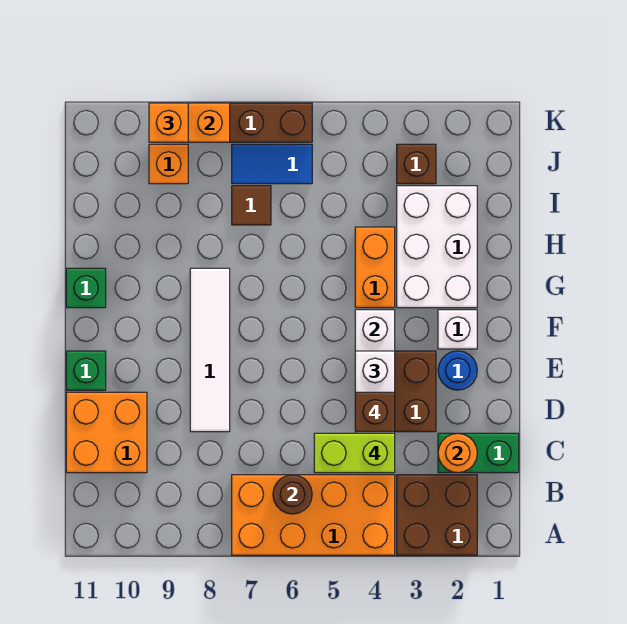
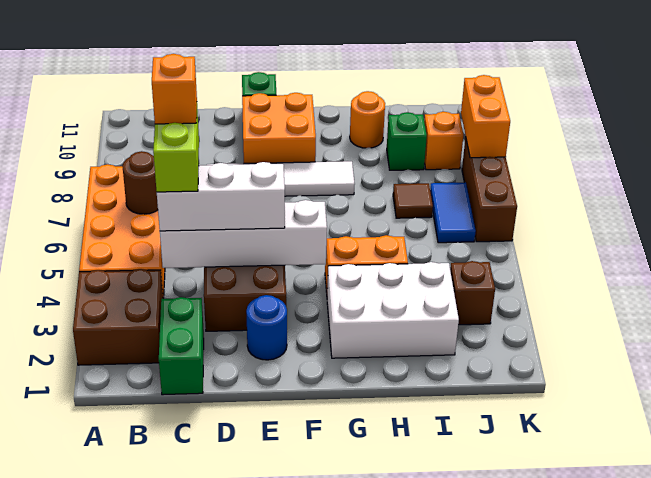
orange 1x1 round brick [438,433,477,473] -> orange 1x1 round brick moved to [350,91,385,148]
orange 2x2 brick [66,392,147,473] -> orange 2x2 brick moved to [242,93,316,163]
brown 1x1 brick [355,392,395,432] -> none
white 1x1 brick [438,310,477,349] -> none
green 1x1 brick [66,268,106,308] -> green 1x1 brick moved to [387,112,427,170]
orange 1x1 brick [149,103,188,142] -> orange 1x1 brick moved to [152,54,197,124]

